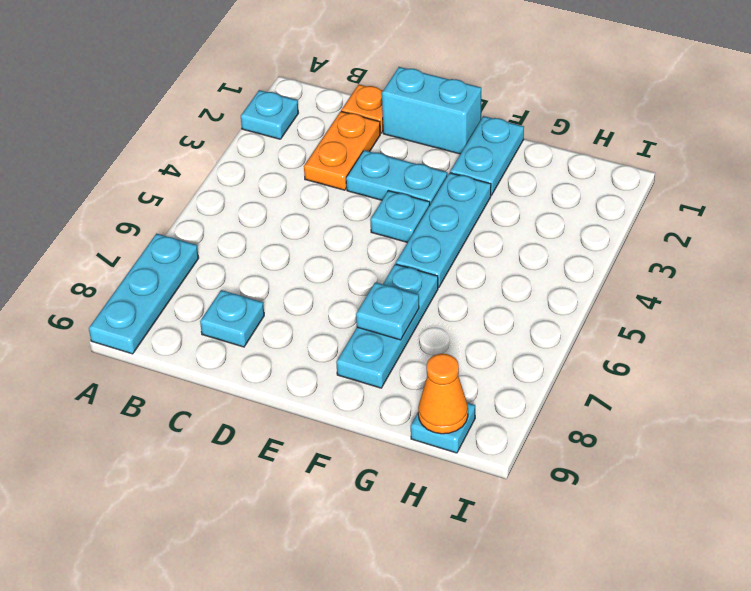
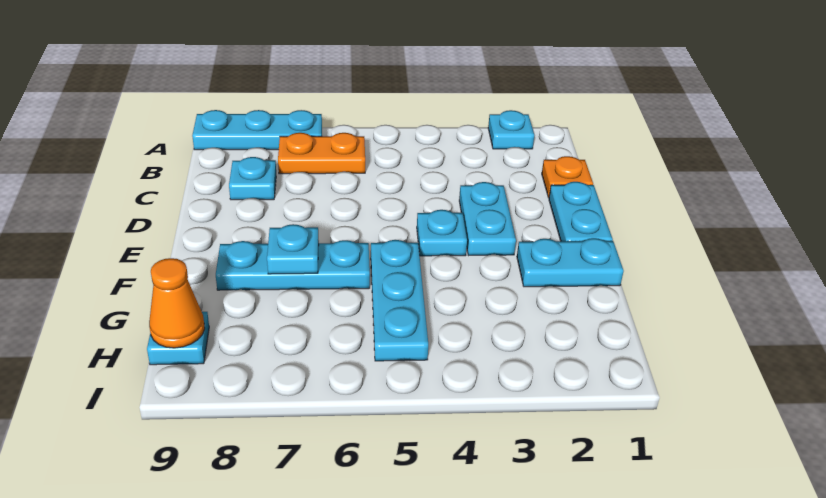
orange 1x2 plate [304,111,380,190] -> orange 1x2 plate moved to [278,133,365,174]
cyan 1x2 brick [382,67,481,154] -> cyan 1x2 plate [549,182,613,241]
cyan 1x3 plate [396,173,491,288] -> cyan 1x3 plate turned to [371,240,428,361]

